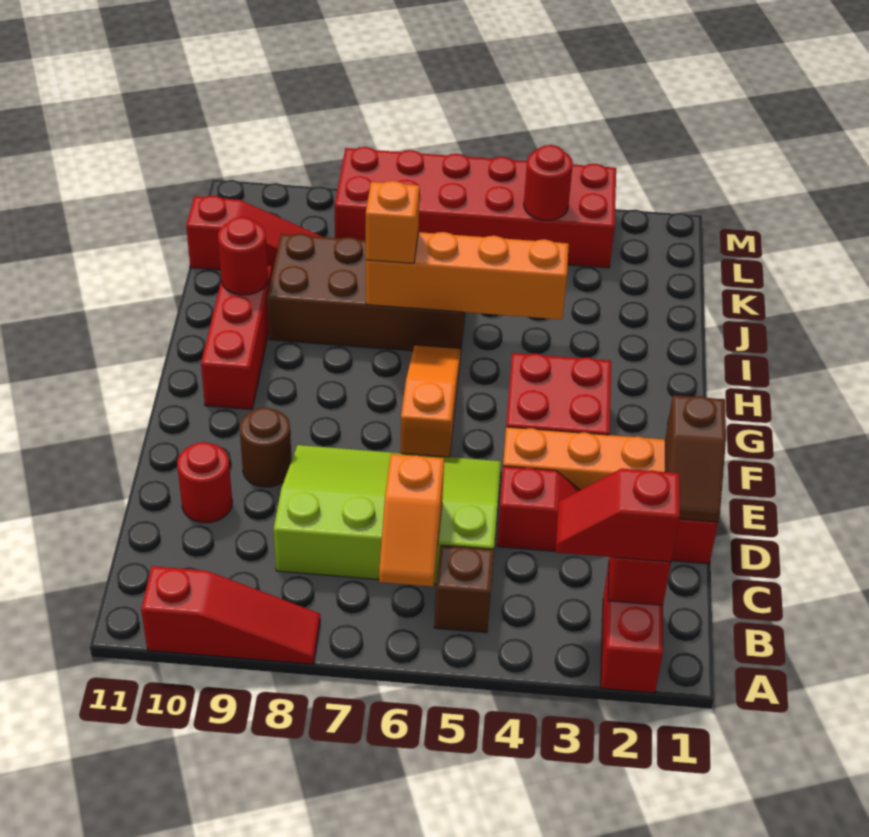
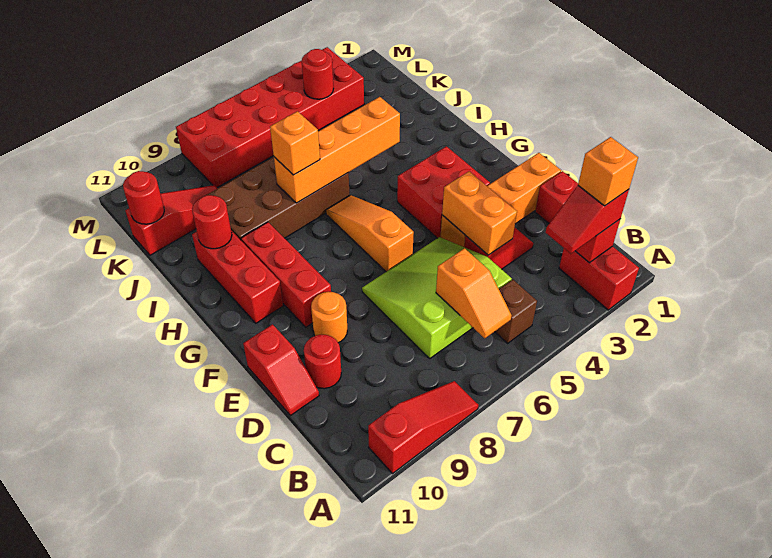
none -> orange 1x1 brick [578,137,638,206]
lime 3x4 slope [274,445,501,584] -> lime 3x3 slope [362,237,512,358]
brown 1x2 slope [665,395,726,522] -> none
none -> orange 1x2 brick [442,172,517,255]
none -> red 1x2 slope [243,324,319,416]
brown 1x1 round brick [240,407,292,487] -> orange 1x1 round brick [311,292,347,343]
none -> red 1x3 brick [241,222,331,327]
none -> red 1x1 round brick [123,171,164,224]

